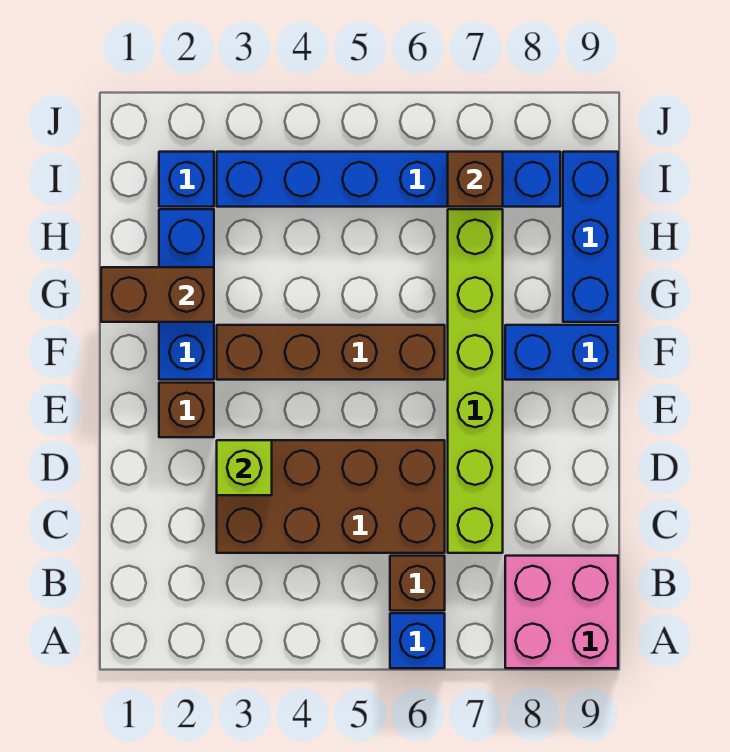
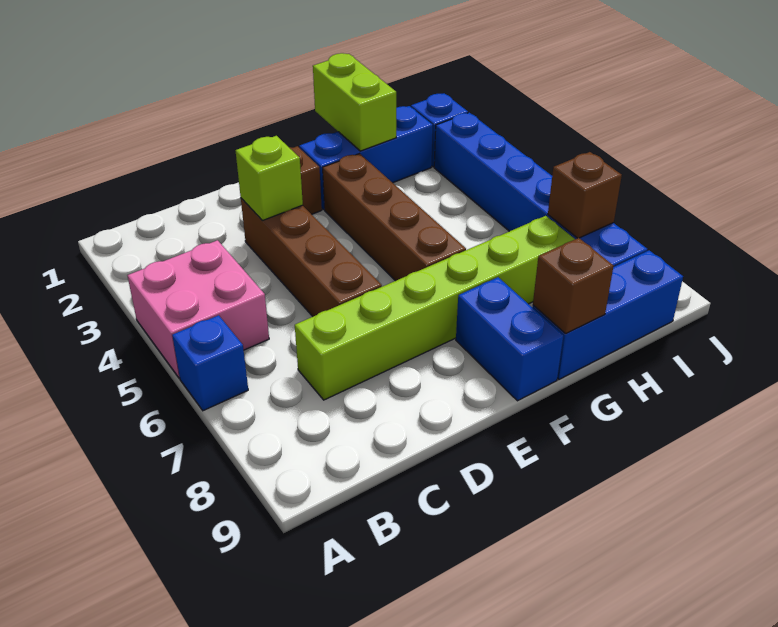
pink 2x2 brick [505,556,618,668] -> pink 2x2 brick moved to [127,240,269,378]
brown 1x1 brick [390,556,445,611] -> brown 1x1 brick moved to [533,238,613,333]
brown 2x4 brick [217,440,445,553] -> brown 1x4 brick [241,198,382,316]
brown 1x2 brick [101,267,214,322] -> lime 1x2 brick [313,53,396,151]

